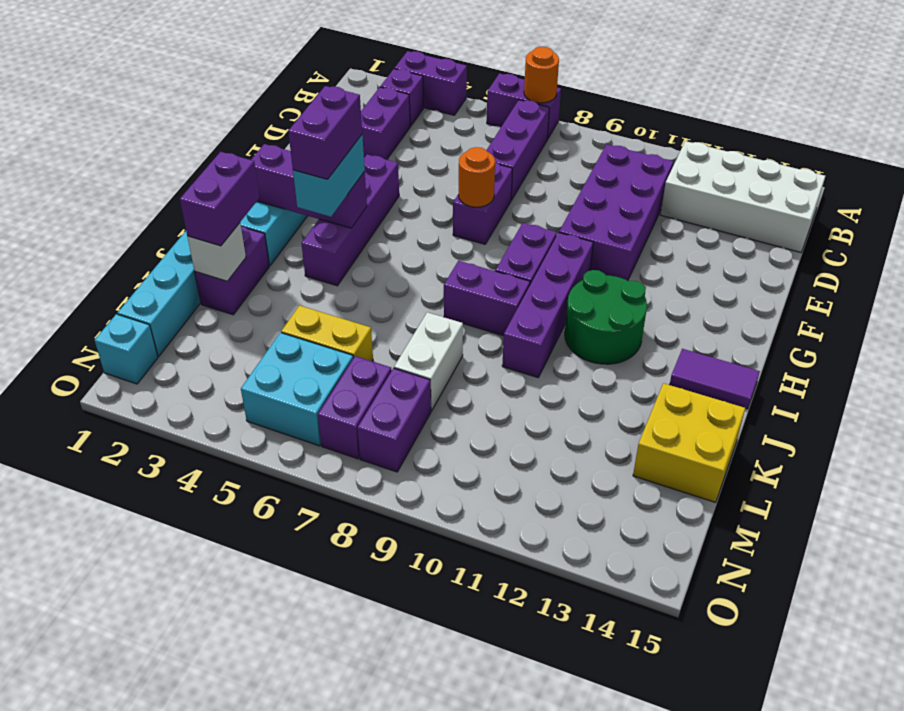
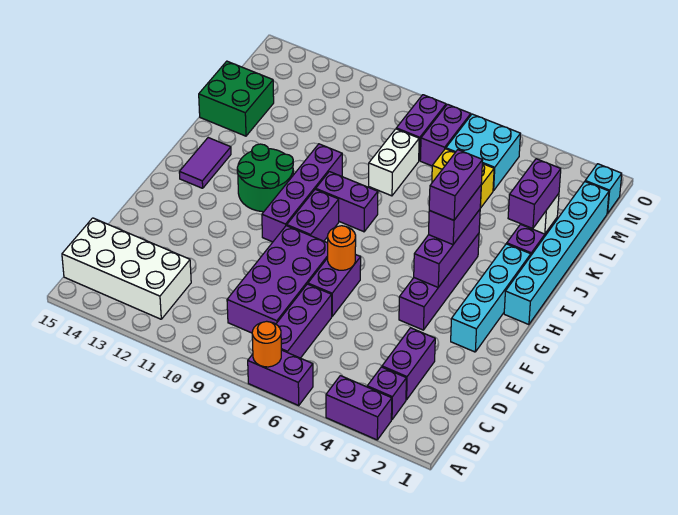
purple 2x4 brick [559,144,674,281] -> purple 2x4 brick moved to [227,226,328,333]
purple 1x3 brick [251,144,367,228] -> purple 1x3 brick turned to [414,210,480,287]
cyan 1x2 brick [293,135,365,217] -> purple 1x2 brick [429,185,481,244]
purple 1x2 tile [670,349,760,409] -> purple 1x2 tile turned to [179,138,231,188]
yellow 2x2 brick [633,383,745,502] -> green 2x2 brick [199,61,274,136]

